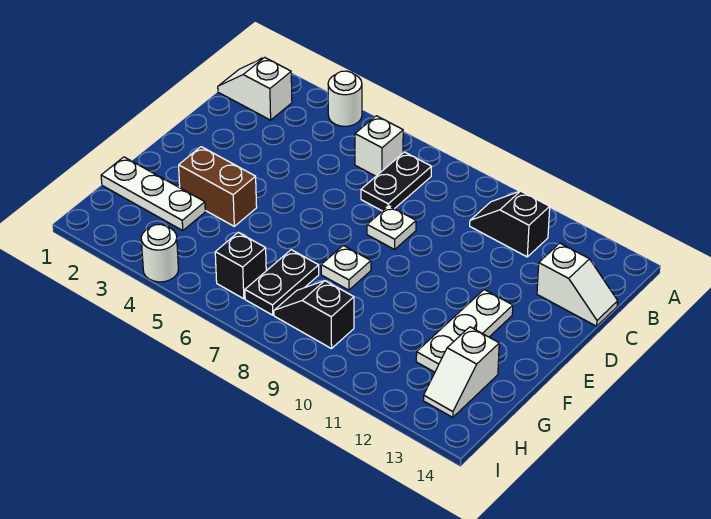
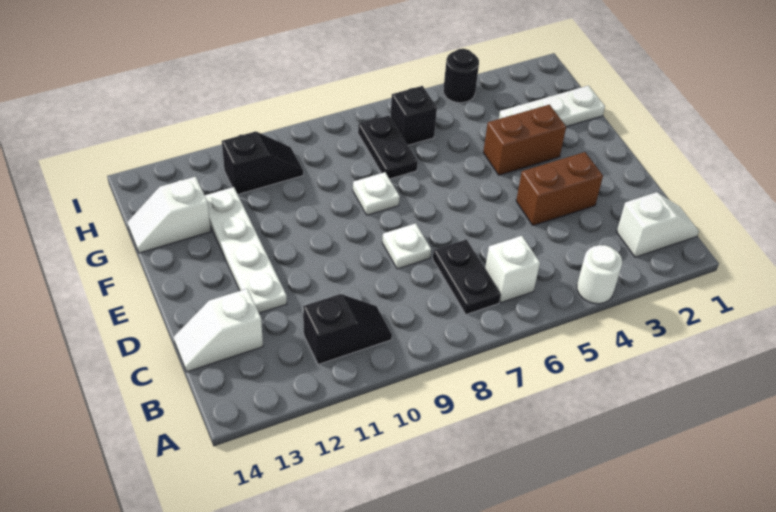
none -> brown 1x2 brick [516,152,603,225]
white 1x3 plate [416,290,513,372] -> white 1x4 plate [205,187,287,313]
white 1x2 slope [423,327,499,417] -> white 1x2 slope turned to [128,177,211,253]
black 1x2 slope [274,281,354,349] -> black 1x2 slope moved to [222,131,303,194]
white 1x1 round brick [141,224,178,282] -> black 1x1 round brick [443,49,479,103]

